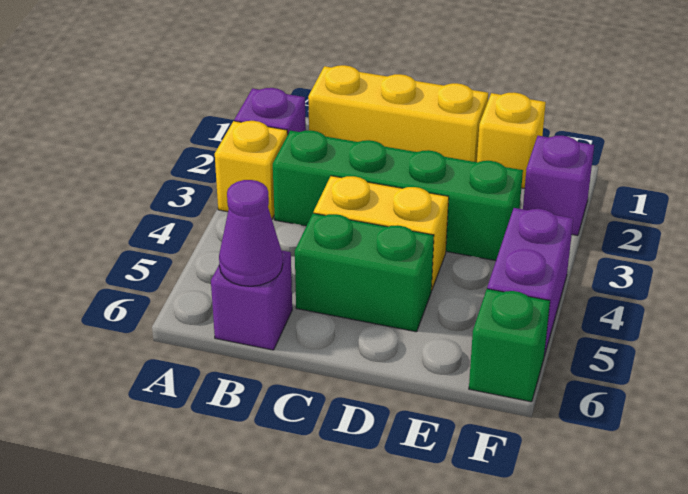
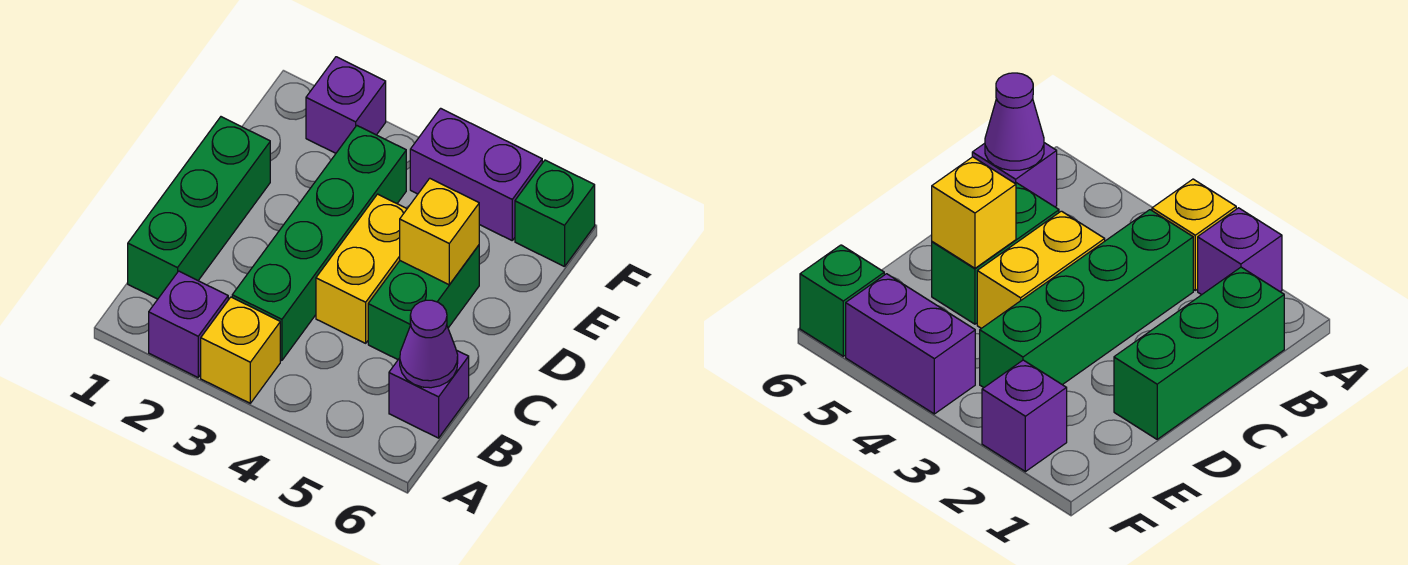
yellow 1x3 brick [308,65,488,162] -> green 1x3 brick [128,117,270,299]
yellow 1x1 brick [477,93,546,189] -> yellow 1x1 brick moved to [400,178,479,285]

